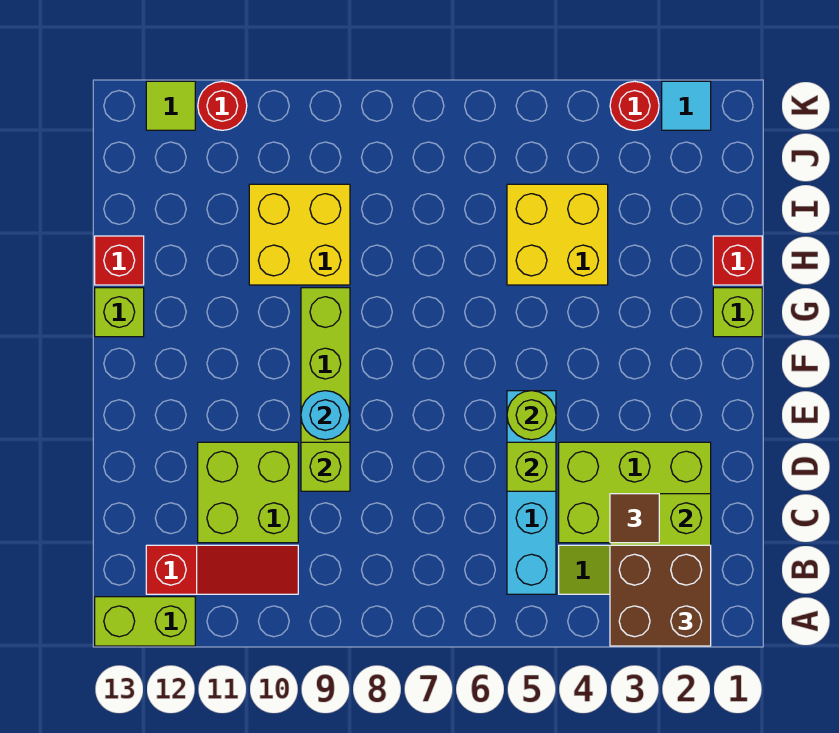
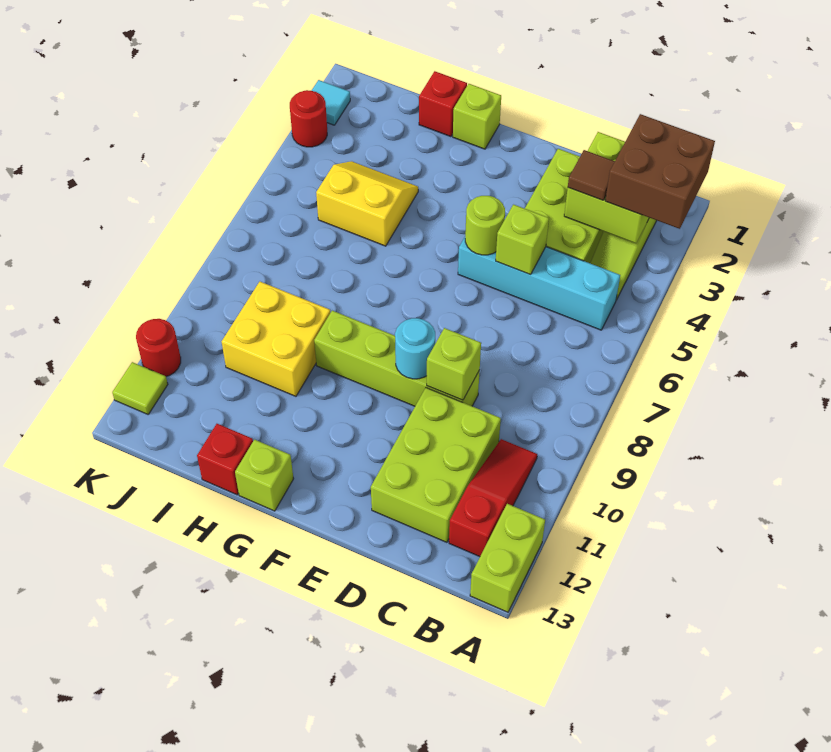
lime 2x2 brick [198,442,298,543] -> lime 2x3 brick [371,388,501,542]
yellow 2x2 brick [507,184,608,285] -> yellow 2x2 slope [316,161,418,246]

